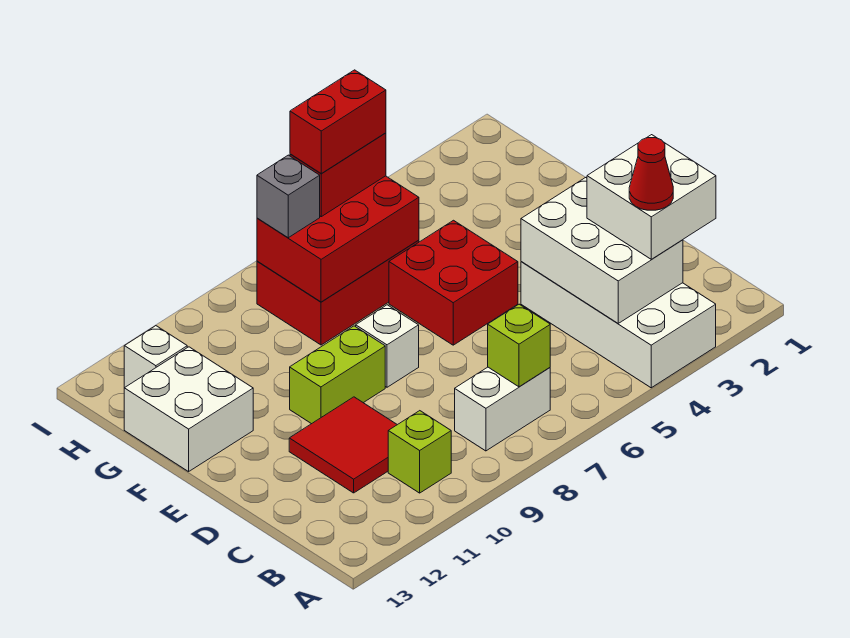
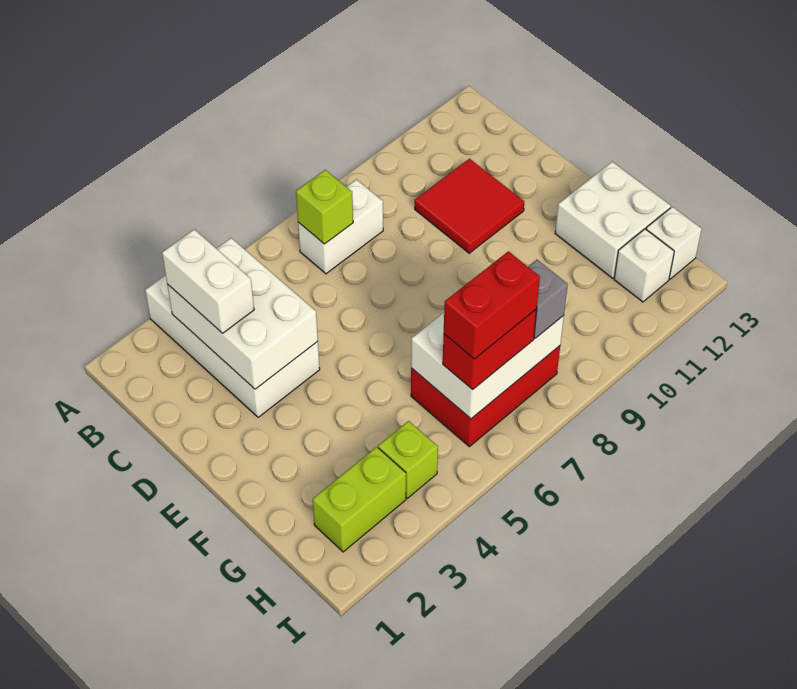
white 2x2 brick [587,135,716,259] -> white 1x2 brick [162,229,254,333]
red 1x1 cone [629,138,673,210] -> none
lime 1x1 brick [388,411,451,493] -> lime 1x1 brick moved to [378,421,438,498]
red 2x2 brick [389,220,518,345] -> none
white 1x1 brick [356,305,419,387] -> white 1x1 brick moved to [646,207,702,279]
lime 1x2 brick [290,326,385,424] -> lime 1x2 brick moved to [313,447,406,552]
red 2x3 brick [257,176,419,302] -> white 2x3 brick [411,313,564,419]

